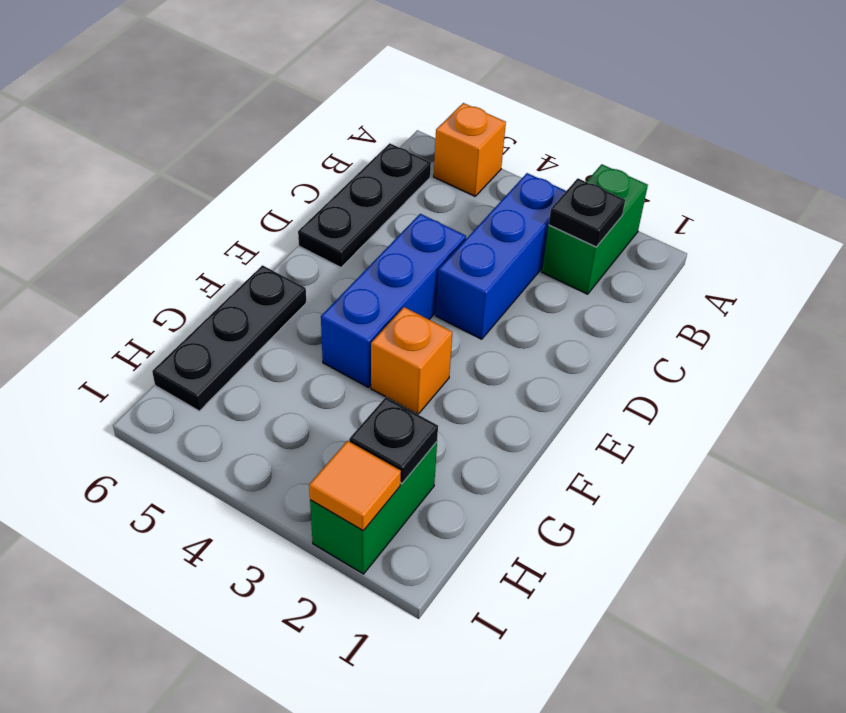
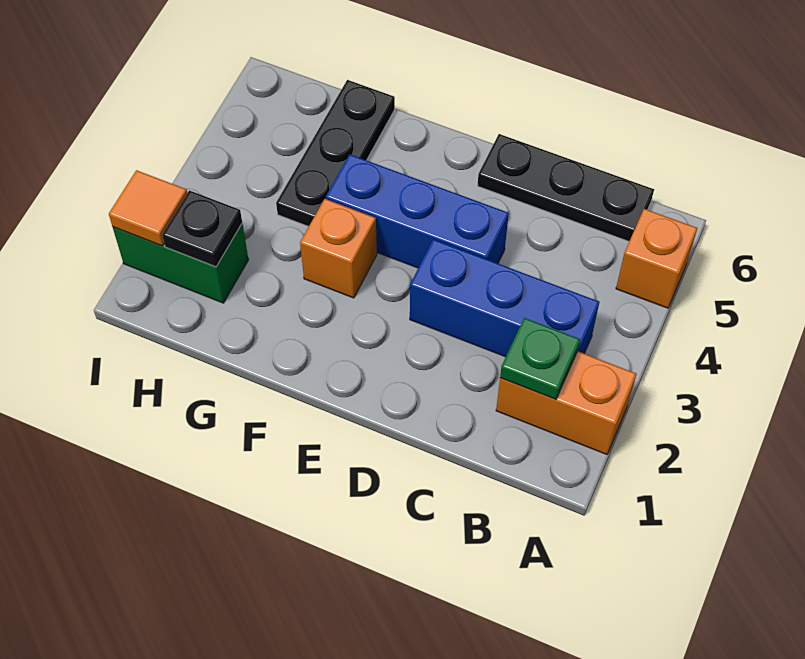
green 1x2 brick [542,164,648,294] -> orange 1x2 brick [496,351,636,454]
black 1x1 plate [549,178,625,247] -> green 1x1 plate [500,318,580,399]
black 1x3 plate [152,265,306,411] -> black 1x3 plate turned to [276,80,395,227]

